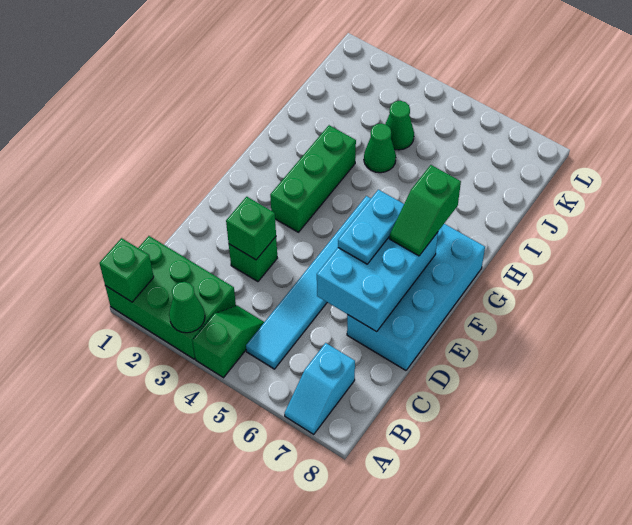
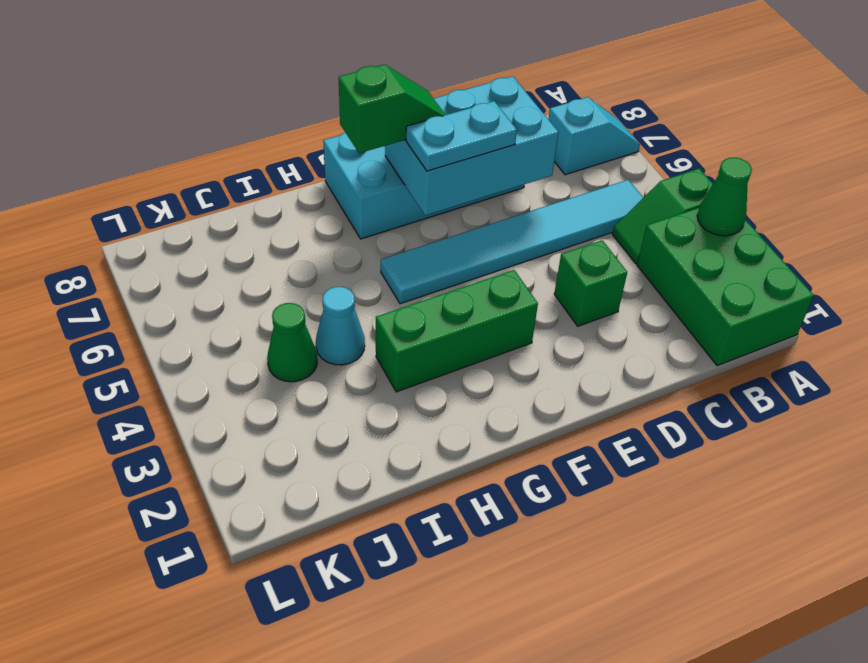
green 1x1 brick [99,238,154,302] -> none
green 1x1 brick [226,197,276,260] -> none
green 1x1 cone [364,123,396,173] -> cyan 1x1 cone [316,287,365,365]

